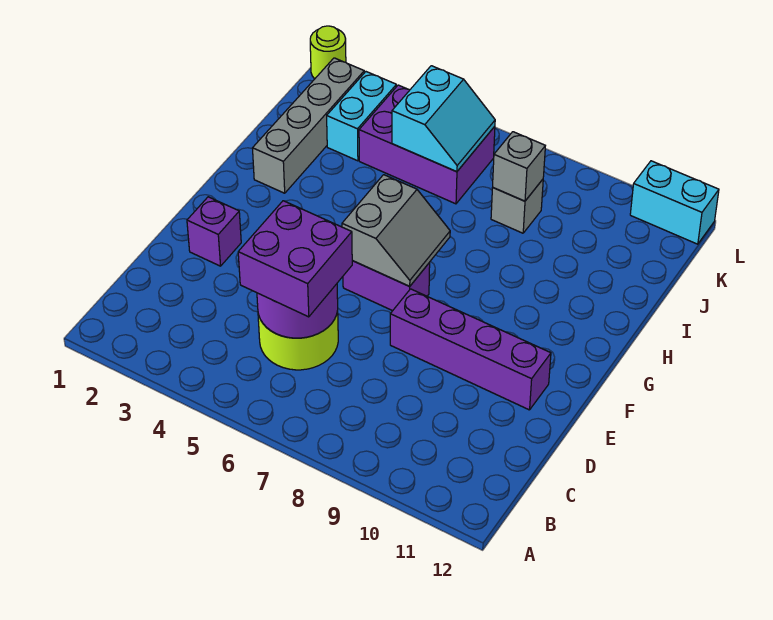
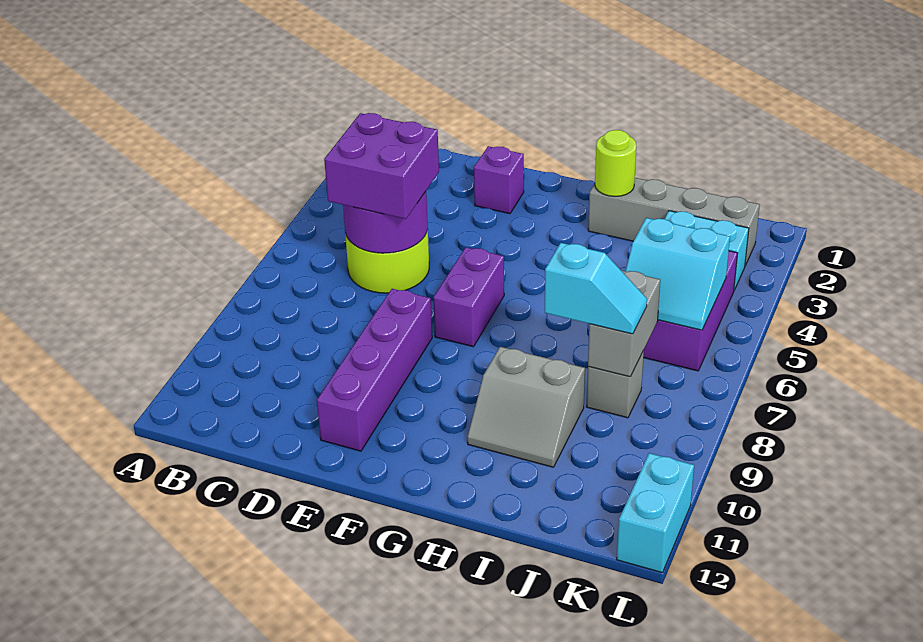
grey 2x2 slope [342,175,450,286] -> grey 2x2 slope moved to [467,347,585,467]
none -> cyan 1x2 slope [545,243,647,334]
grey 1x1 brick [493,132,545,201] -> grey 1x2 brick [588,270,660,377]
lime 1x1 round brick [310,26,346,79] -> lime 1x1 round brick moved to [595,130,636,196]

